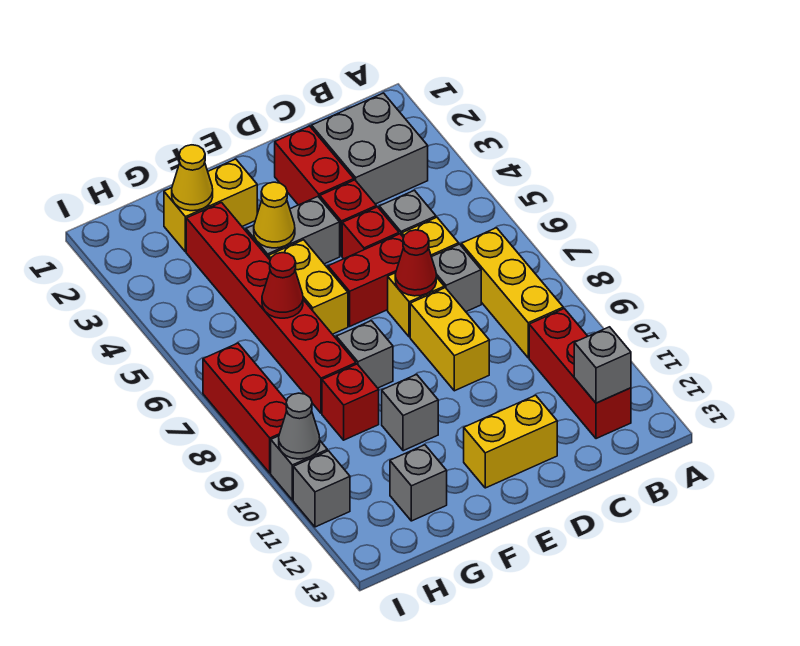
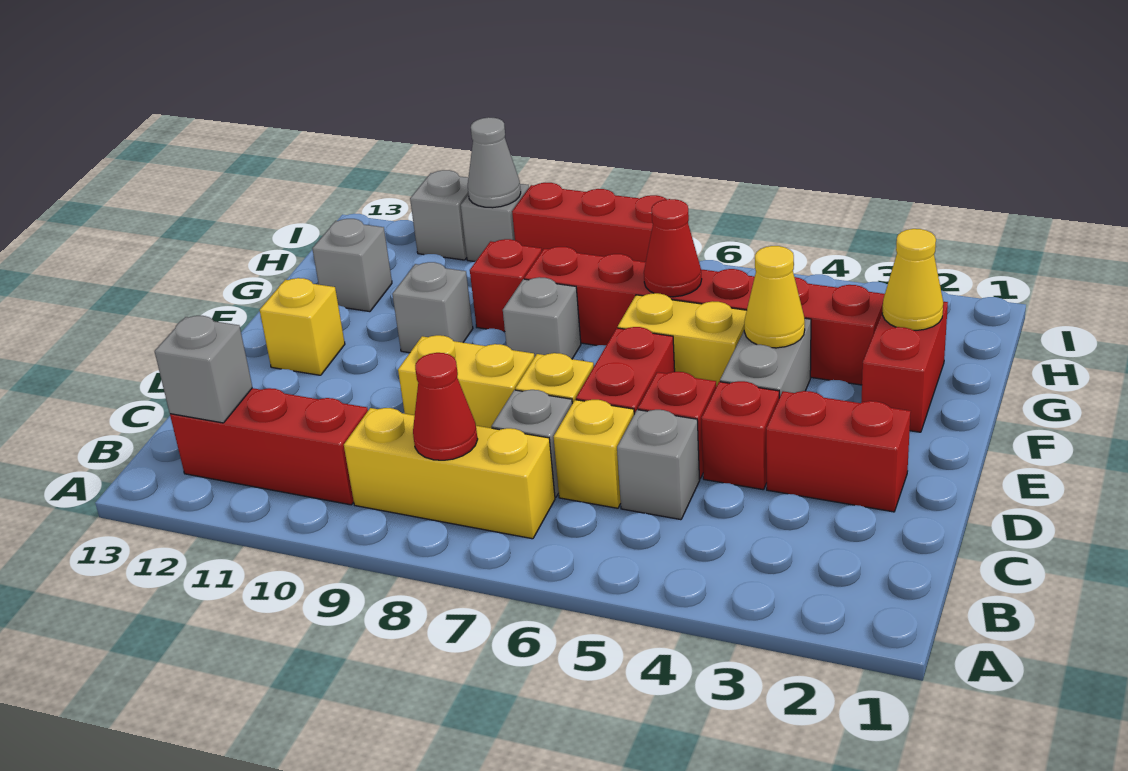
grey 2x2 brick [312,93,428,204] -> none
red 1x1 cone [395,230,436,296] -> red 1x1 cone moved to [413,353,478,460]
yellow 1x2 brick [464,395,557,488] -> yellow 1x1 brick [260,278,345,375]
yellow 1x2 brick [164,159,257,252] -> red 1x2 brick [861,302,948,432]

